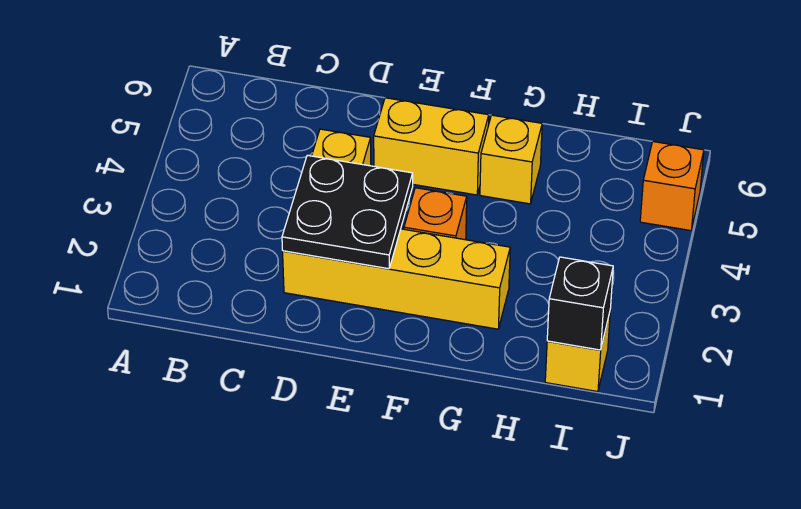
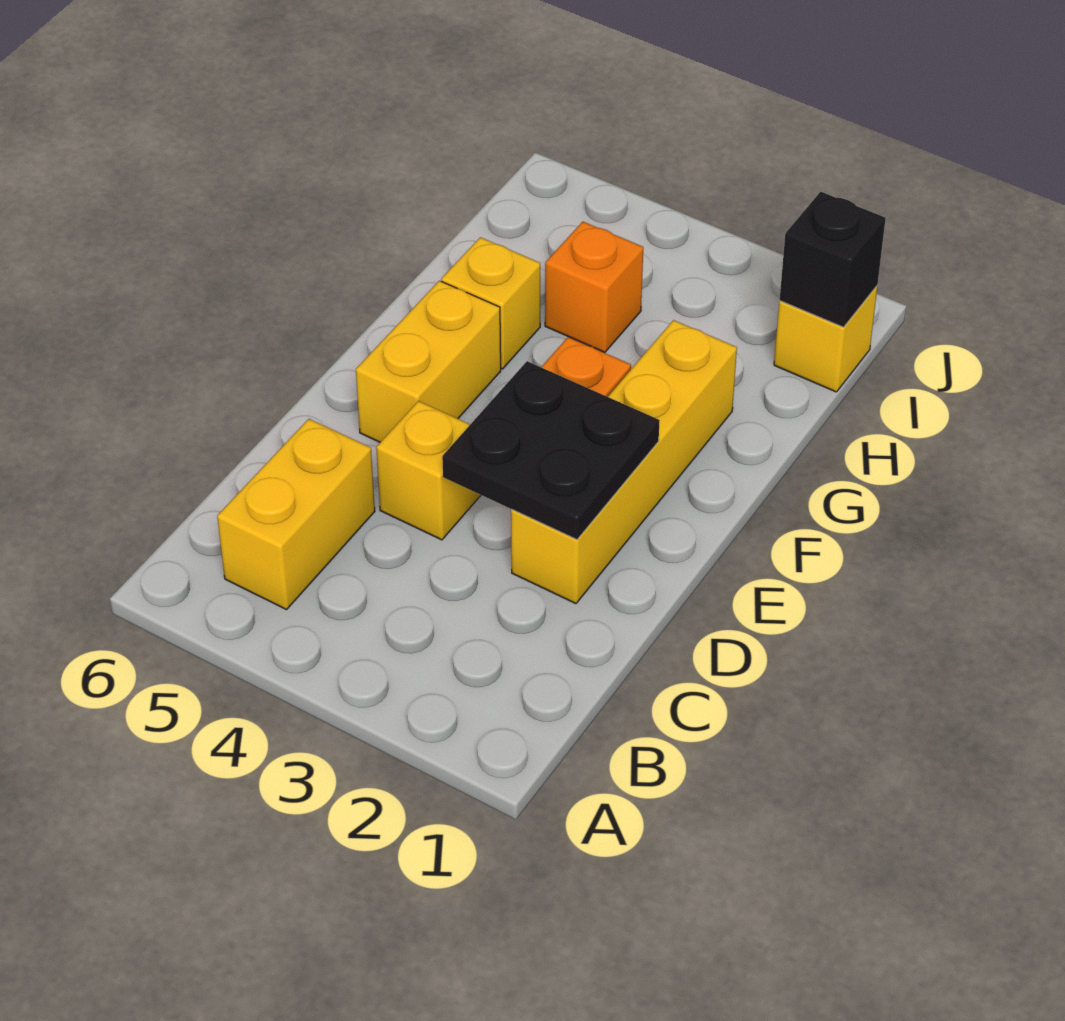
none -> yellow 1x2 brick [217,419,375,610]
orange 1x1 brick [640,141,704,231] -> orange 1x1 brick moved to [545,222,643,352]

